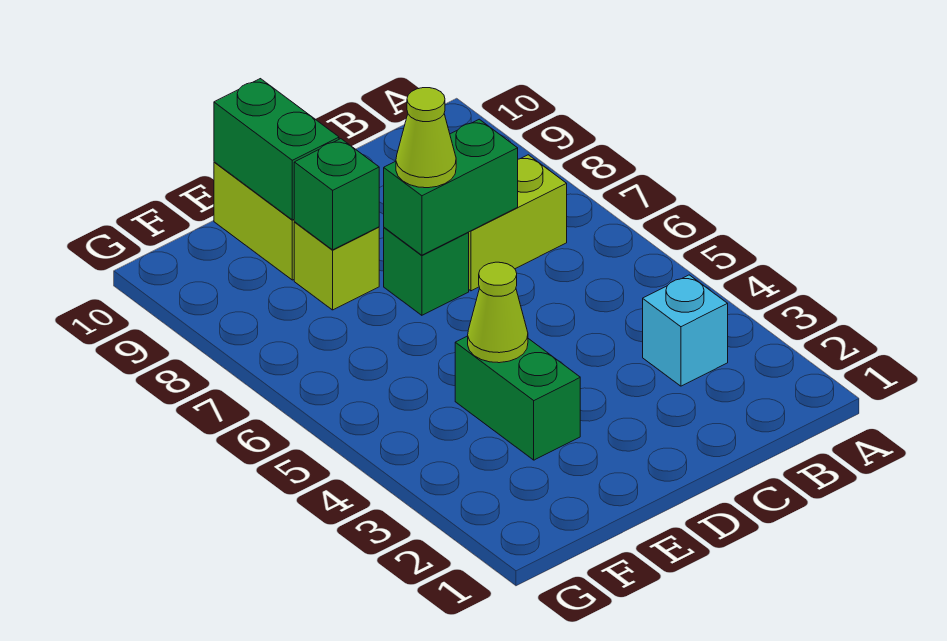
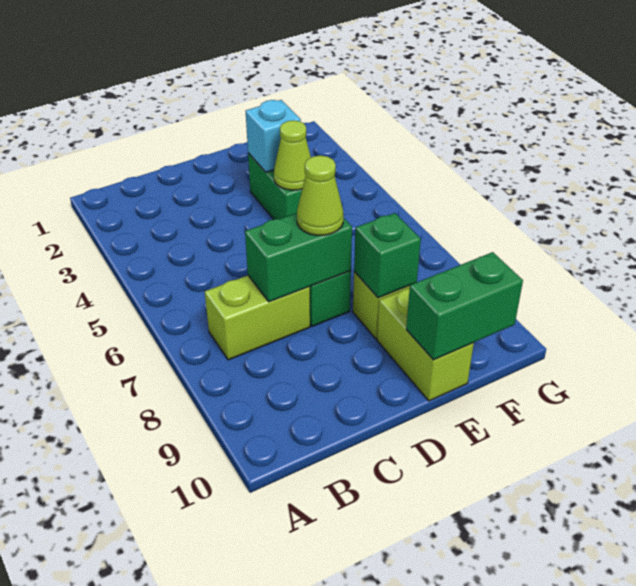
cyan 1x1 brick [643,275,728,386] -> cyan 1x1 brick moved to [246,100,301,172]
green 1x2 brick [214,79,339,220] -> green 1x2 brick turned to [406,252,523,360]

